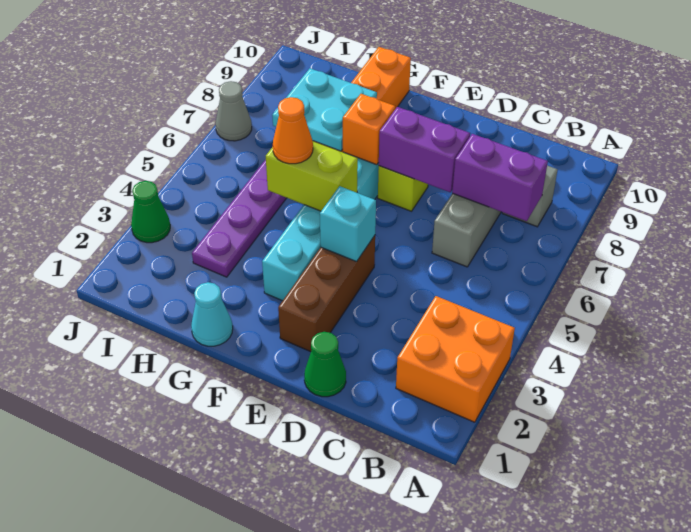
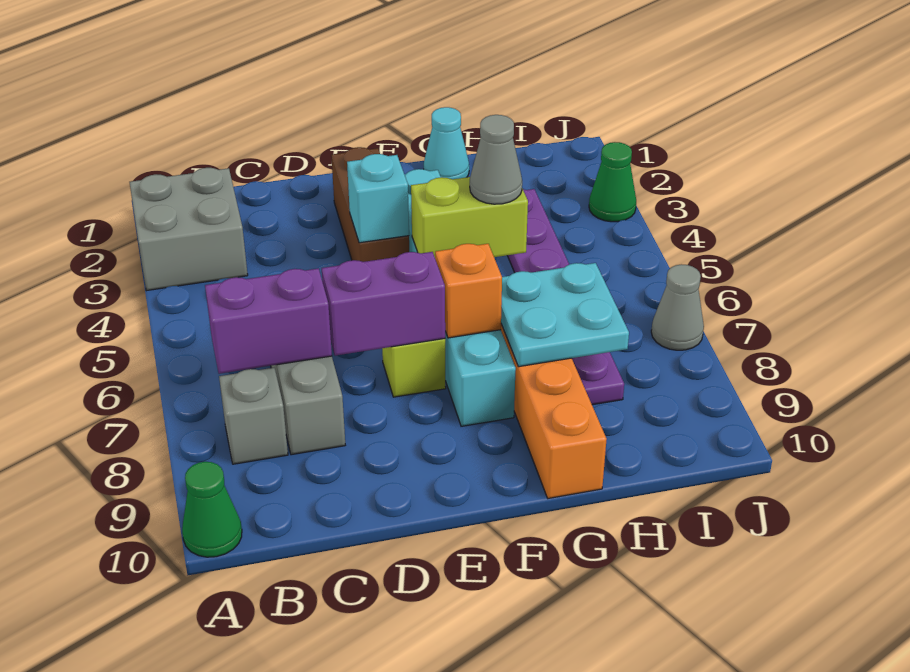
orange 2x2 brick [396,296,515,422] -> grey 2x2 brick [130,168,248,291]
green 1x1 cone [304,332,346,397] -> green 1x1 cone moved to [182,462,242,557]
orange 1x1 cone [273,97,313,164] -> grey 1x1 cone [470,115,522,204]

